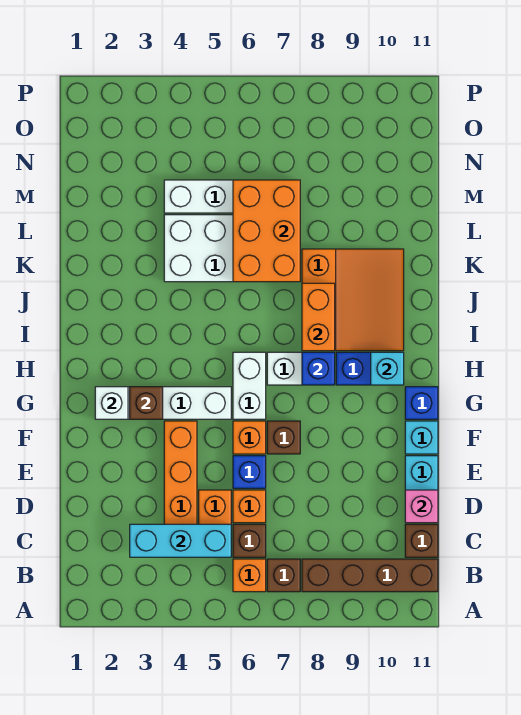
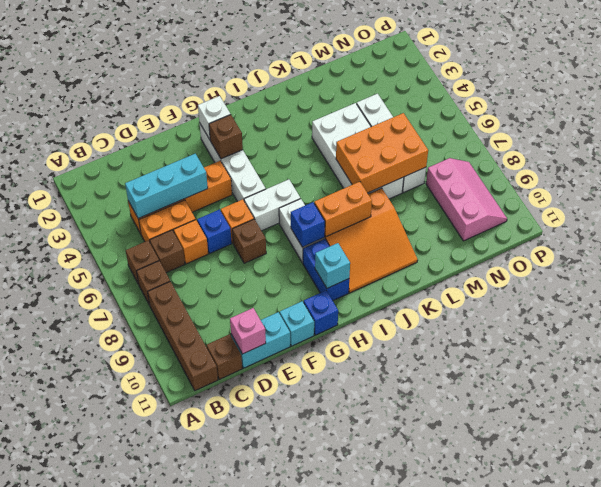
orange 1x1 brick [233,559,266,592] -> brown 1x1 brick [126,241,159,284]
cyan 1x3 brick [130,524,231,557] -> cyan 1x3 brick turned to [125,154,208,219]
none -> pink 2x3 slope [426,158,507,241]

